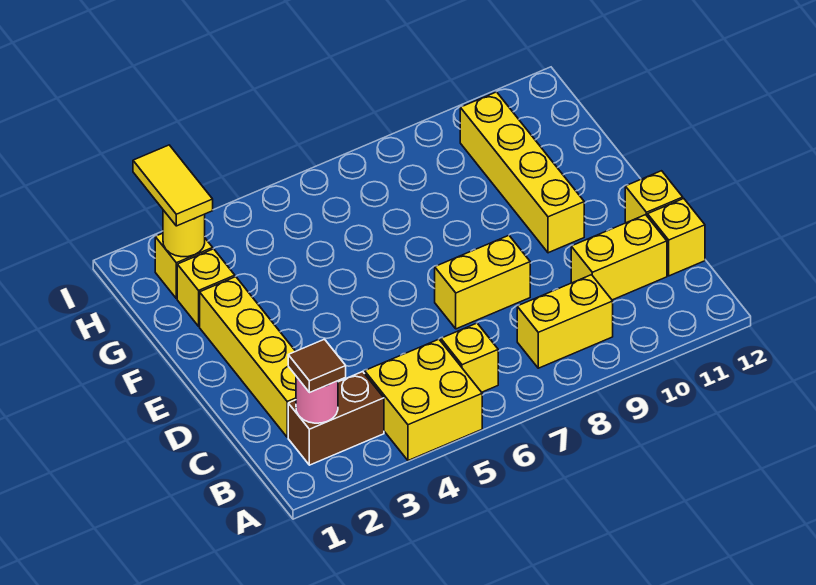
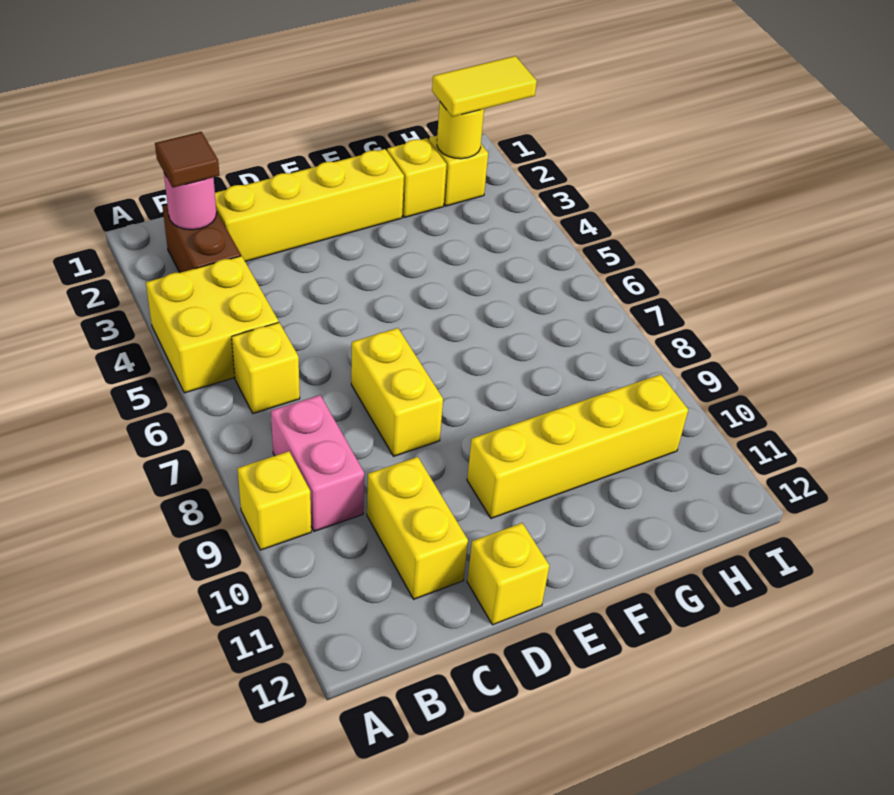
yellow 1x2 brick [517,275,613,368] -> pink 1x2 brick [271,395,364,531]
yellow 1x1 brick [648,199,705,276] -> yellow 1x1 brick moved to [237,451,311,550]

